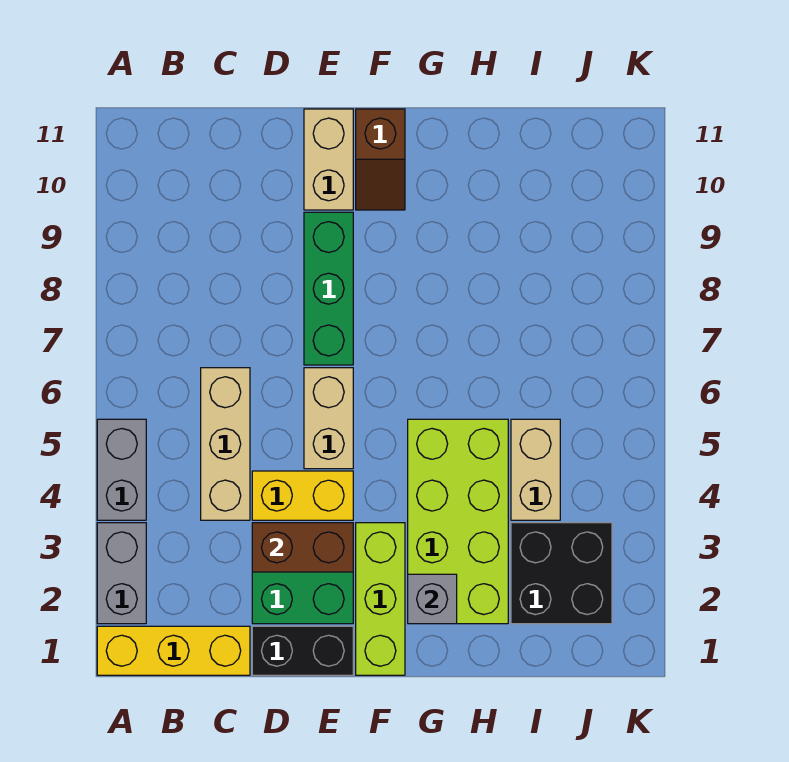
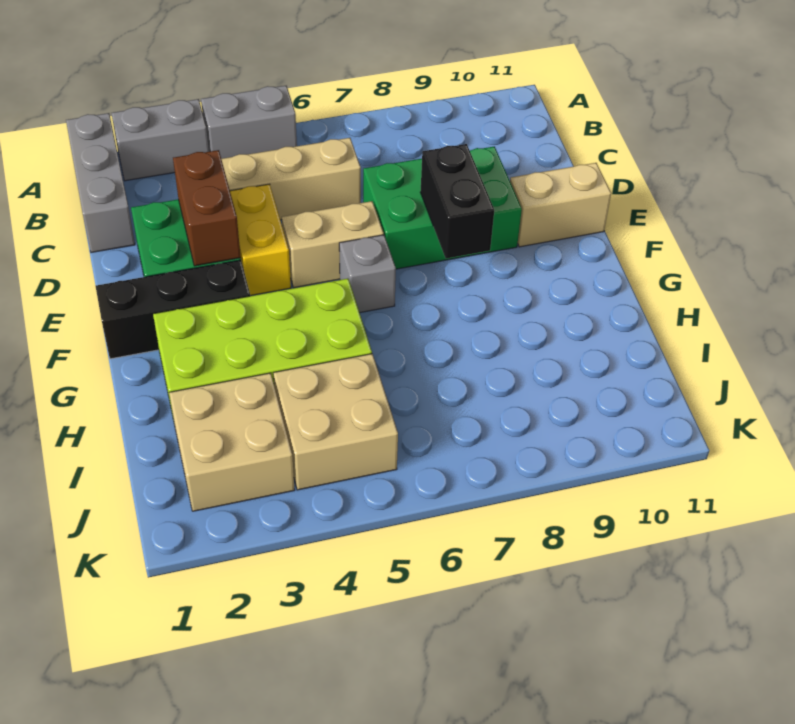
yellow 1x3 brick [97,626,250,675] -> grey 1x3 brick [66,113,135,253]
black 1x2 brick [252,626,353,675] -> black 1x2 brick moved to [420,144,494,258]
green 1x3 brick [304,212,353,365] -> green 2x3 brick [363,146,522,269]
lime 1x3 brick [356,523,405,675] -> black 1x3 brick [96,260,250,359]
brown 1x2 slope [356,109,405,210] -> none
grey 1x1 brick [408,574,457,624] -> grey 1x1 brick moved to [339,235,396,313]
black 2x2 brick [511,523,612,624] -> tan 2x2 brick [169,373,295,511]
tan 1x2 brick [511,419,560,520] -> tan 2x2 brick [273,354,398,490]

